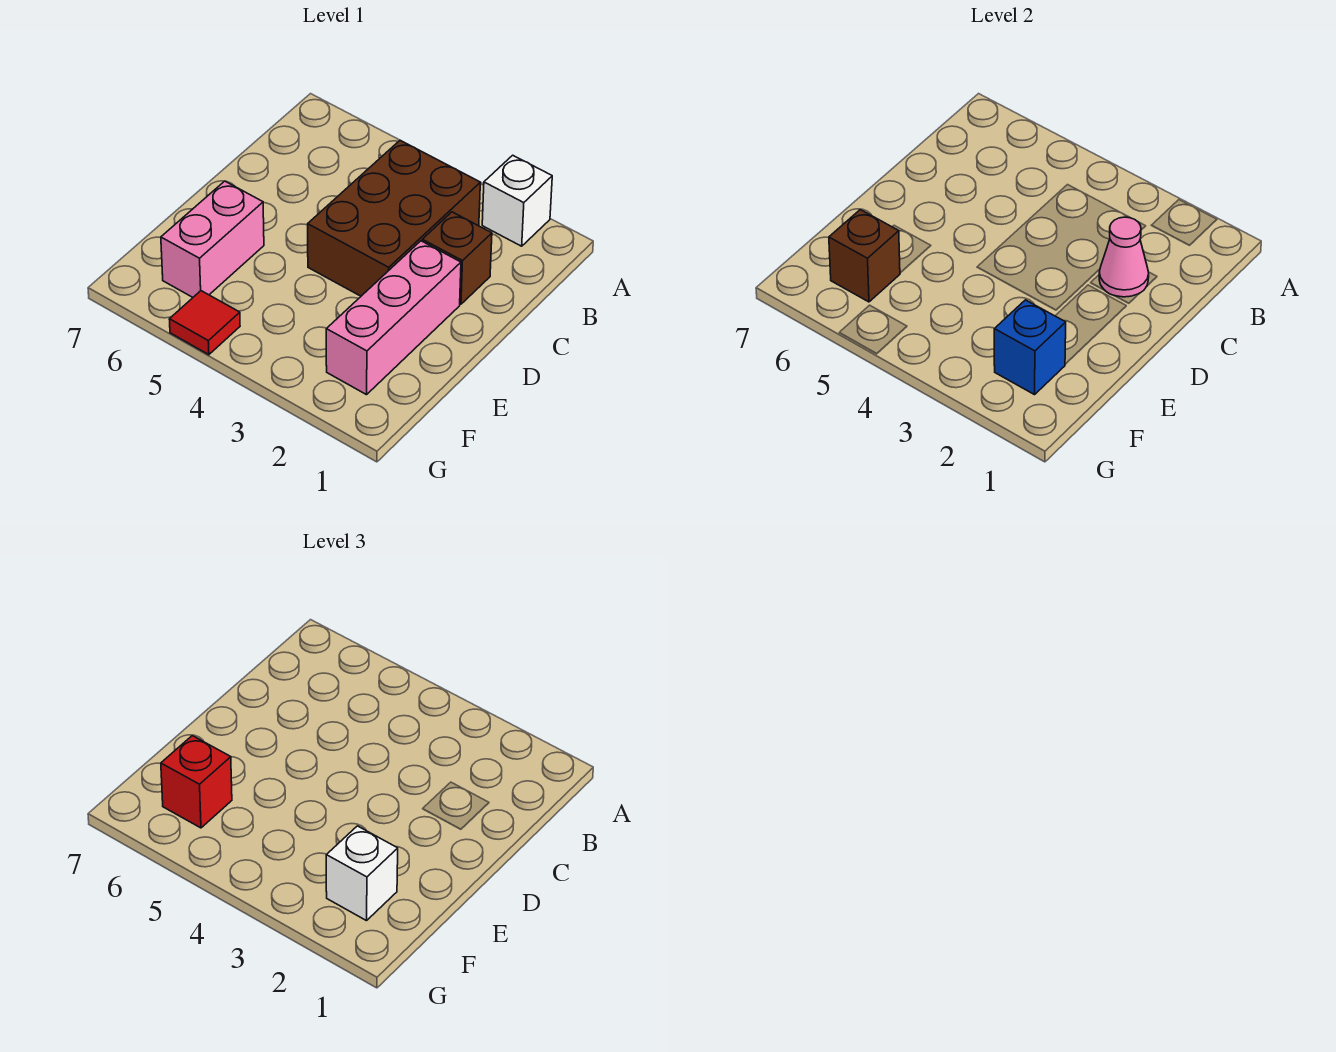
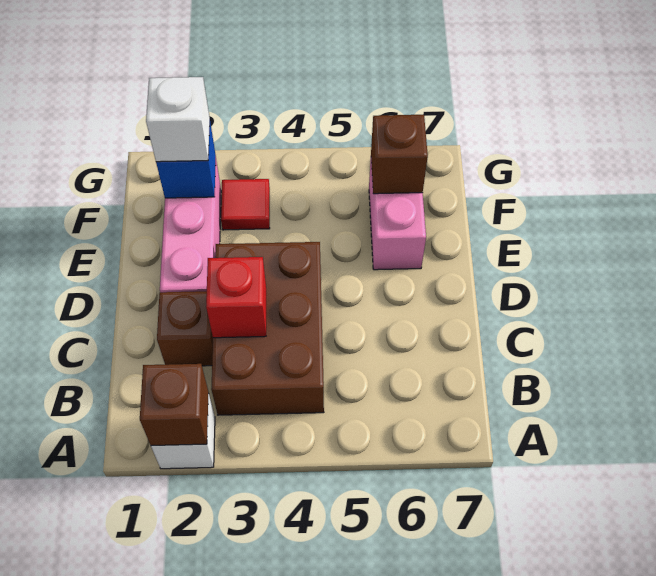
none -> brown 1x1 brick [140,364,209,446]
pink 1x1 cone [1099,217,1149,297] -> none
red 1x1 brick [161,736,232,828] -> red 1x1 brick moved to [206,257,266,338]
red 1x1 tile [169,291,240,355] -> red 1x1 tile moved to [221,179,270,230]

